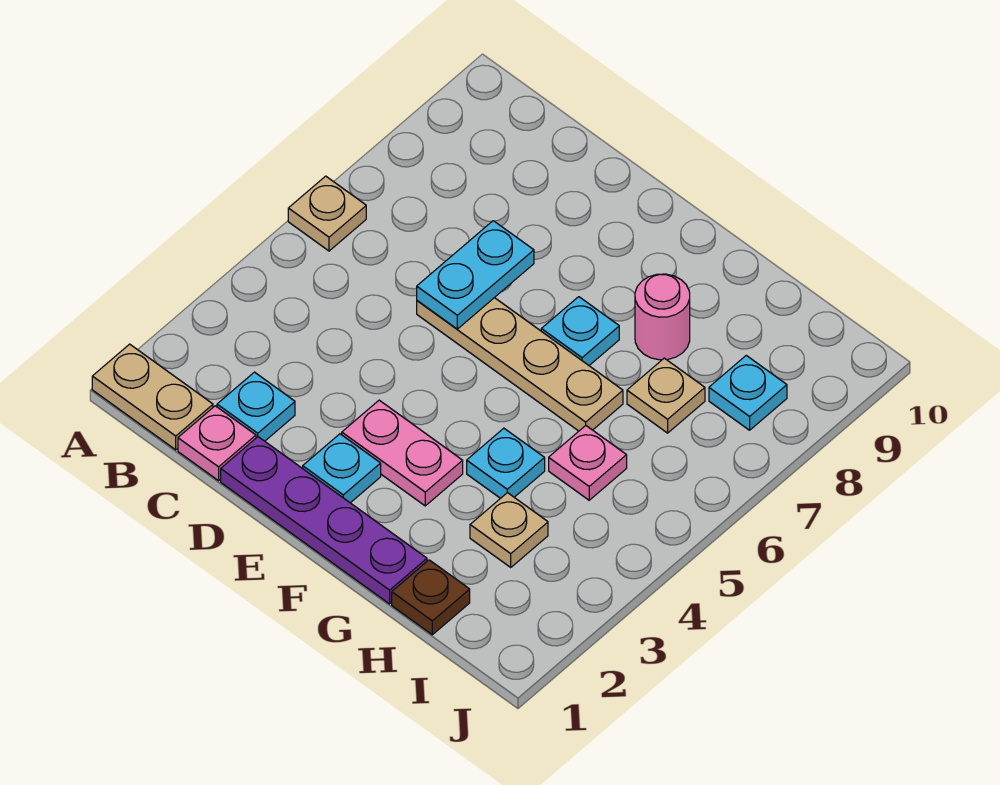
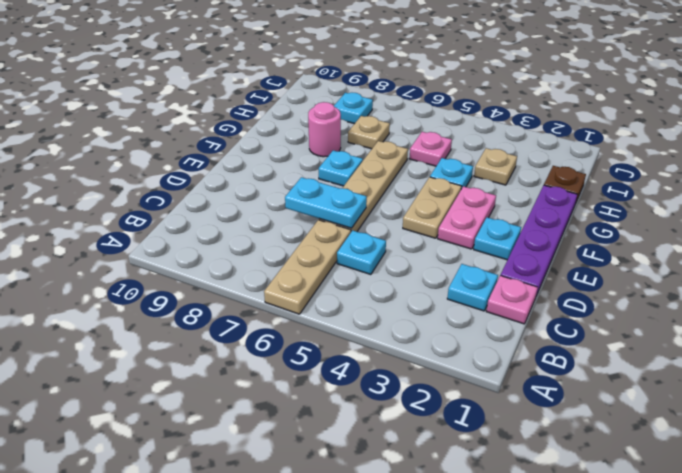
tan 1x2 plate [92,344,213,450] -> tan 1x2 plate moved to [403,177,461,238]
tan 1x1 plate [288,176,366,251] -> tan 1x3 plate [264,220,351,314]
none -> cyan 1x1 plate [337,230,386,275]

